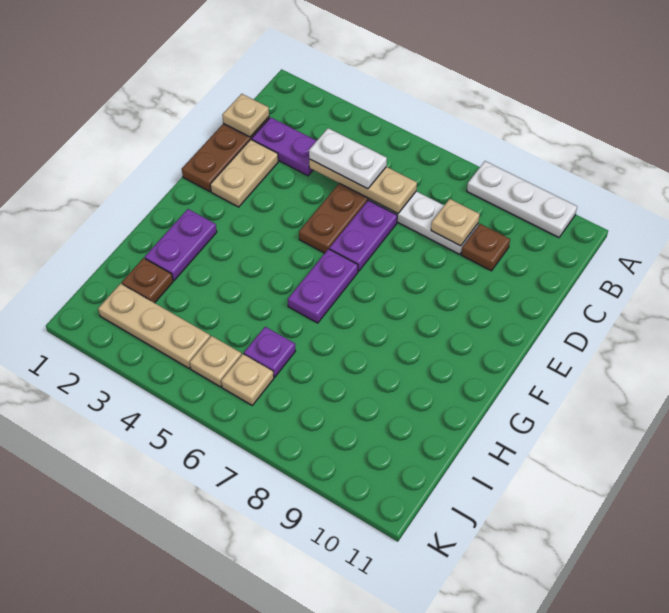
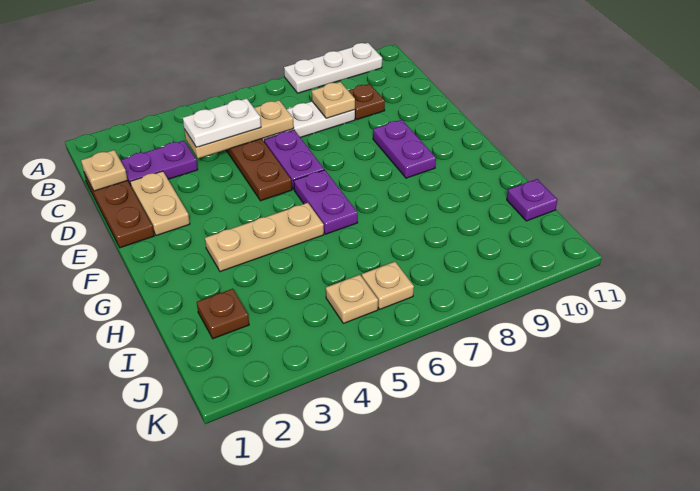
purple 1x2 plate [145,209,217,281] -> purple 1x2 plate moved to [373,120,436,178]
purple 1x1 plate [244,327,295,377] -> purple 1x1 plate moved to [507,179,557,221]
tan 1x3 plate [98,284,210,368] -> tan 1x3 plate moved to [205,203,324,272]

